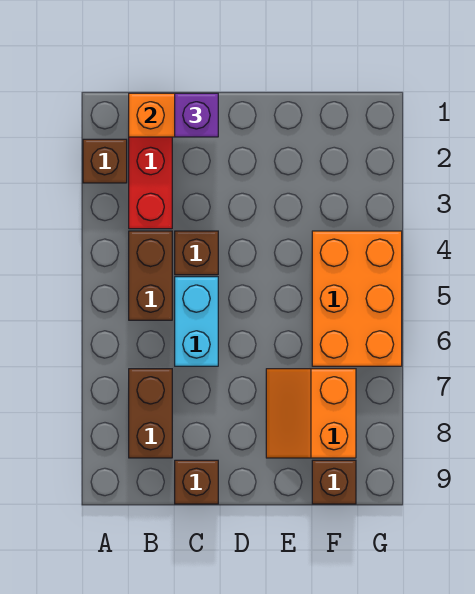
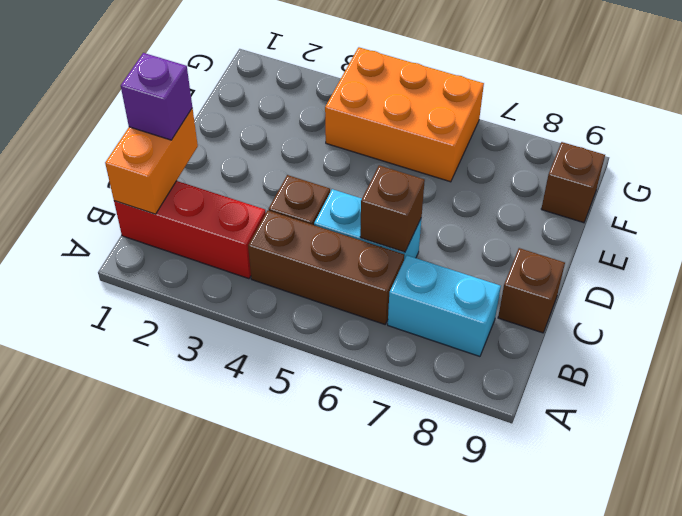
brown 1x1 brick [83,139,127,183] -> brown 1x1 brick moved to [360,165,425,252]
brown 1x2 brick [129,231,172,320] -> brown 1x3 brick [248,210,404,324]
brown 1x2 brick [129,369,172,458] -> cyan 1x2 brick [388,255,501,356]
orange 2x2 slope [266,369,356,458] -> none

